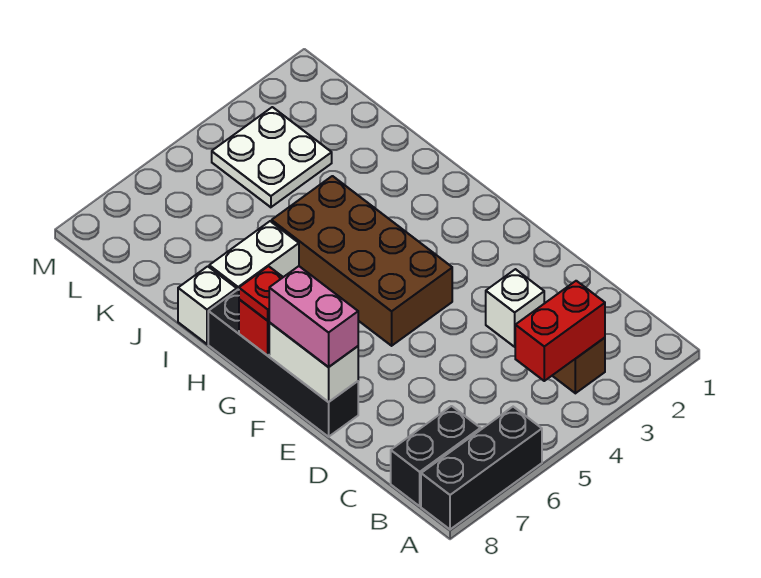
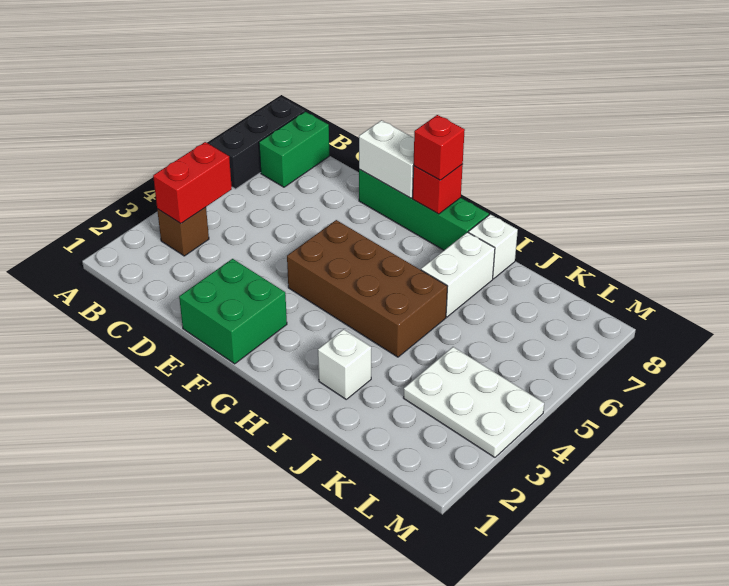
black 1x2 brick [391,406,481,506] -> green 1x2 brick [259,112,329,187]
white 1x1 brick [486,269,544,347] -> white 1x1 brick moved to [318,329,371,399]
none -> green 2x2 brick [179,259,287,364]
black 1x4 brick [208,290,358,437] -> green 1x4 brick [359,169,489,250]
pink 1x2 brick [269,266,358,367] -> none
red 1x1 plate [239,266,283,321] -> red 1x1 brick [414,115,465,180]
white 2x2 plate [212,107,332,207] -> white 2x3 plate [404,347,544,457]

